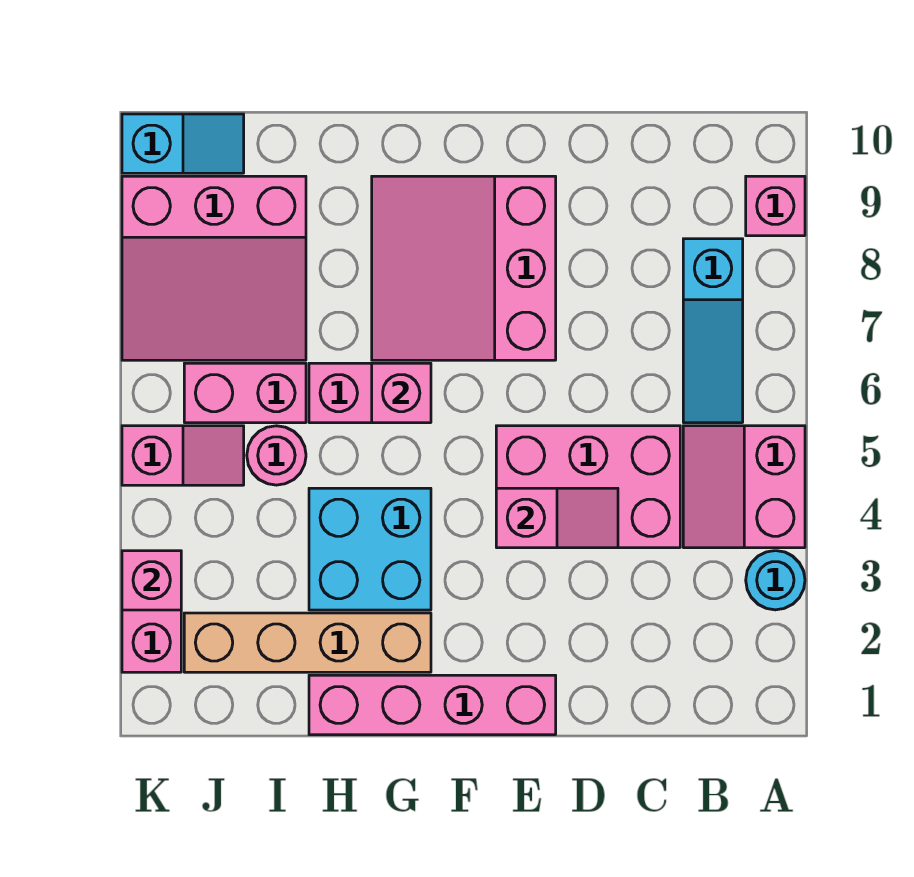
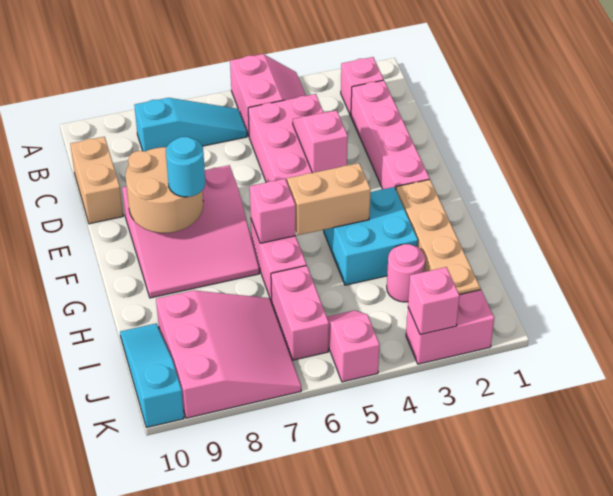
cyan 1x1 round brick [746,551,805,610] -> cyan 1x1 round brick moved to [166,137,205,197]
pink 2x2 slope [683,426,805,548] -> pink 2x2 slope turned to [230,54,306,136]
pink 1x1 brick [746,176,805,236] -> pink 1x1 brick moved to [341,57,384,116]
none -> tan 1x2 brick [71,137,123,224]
pink 1x4 brick [309,675,556,735] -> pink 1x4 brick moved to [351,80,430,189]
none -> tan 2x2 round brick [126,147,203,233]
none -> tan 1x2 brick [287,163,371,235]
pink 1x1 round brick [247,426,306,485] -> pink 1x1 round brick moved to [387,244,425,302]
cyan 1x2 slope [122,114,244,173] -> cyan 1x3 slope [120,324,184,428]

